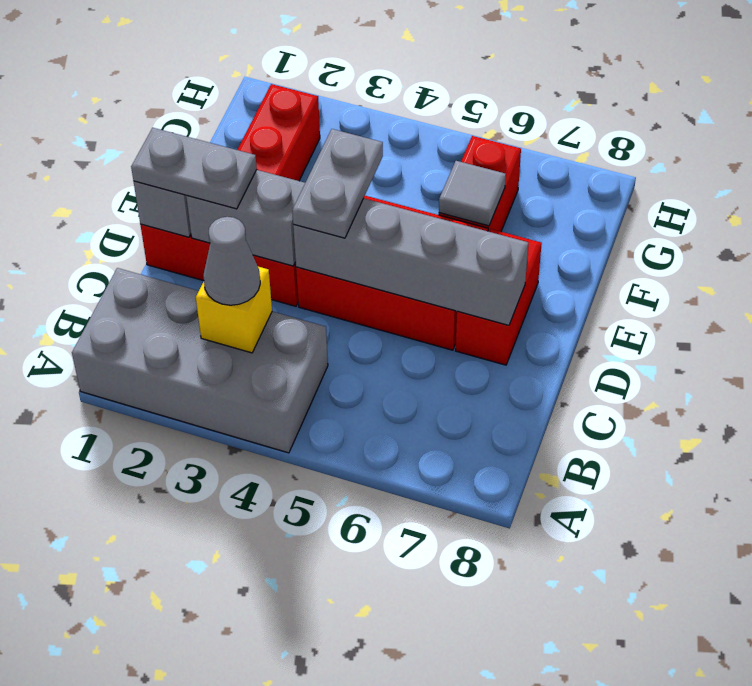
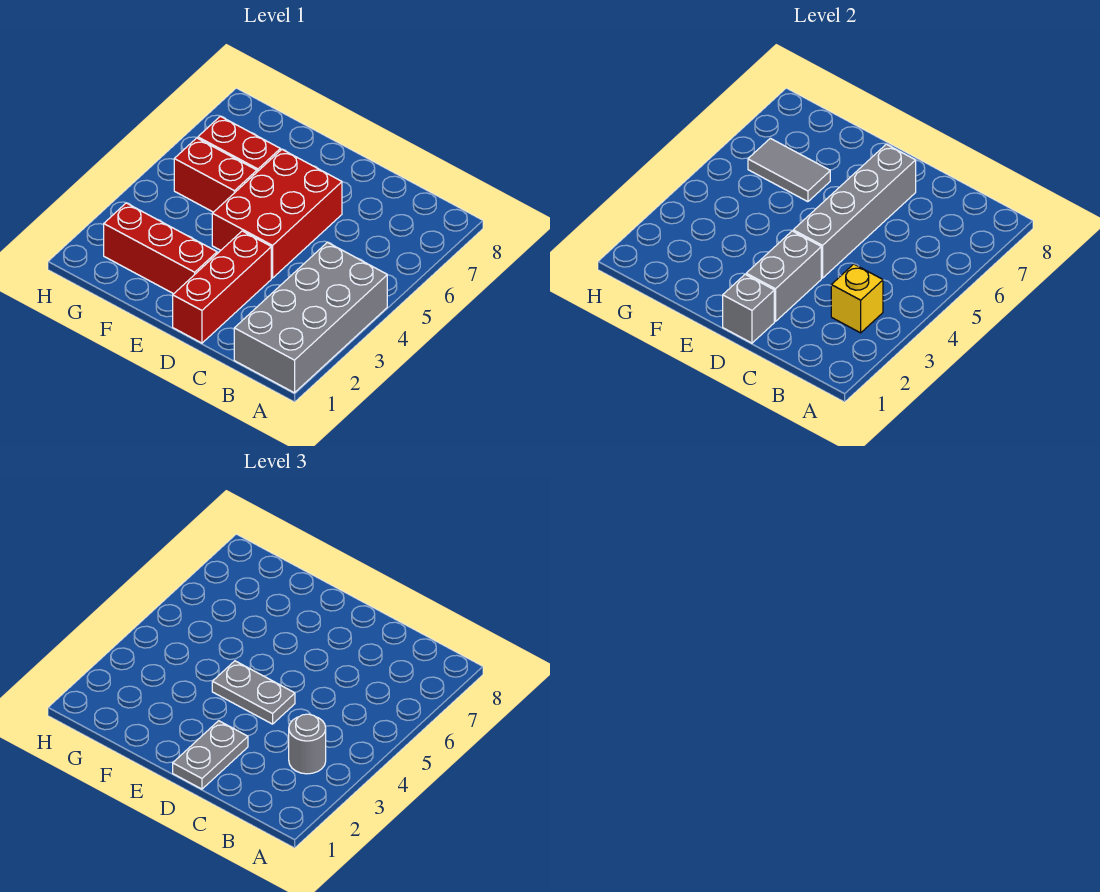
grey 1x1 cone [203,217,260,305] -> grey 1x1 round brick [289,714,326,774]
red 1x2 brick [456,229,542,365] -> red 1x2 brick moved to [174,138,257,212]
grey 1x1 tile [439,161,506,226] -> grey 1x2 tile [748,138,830,202]

